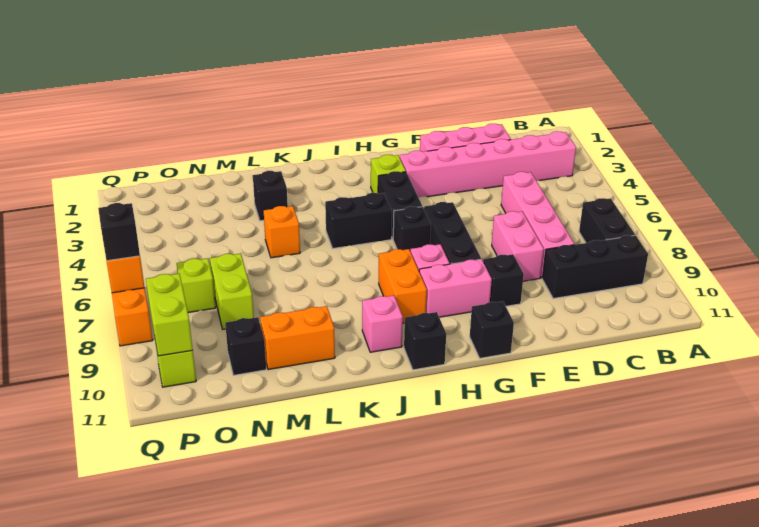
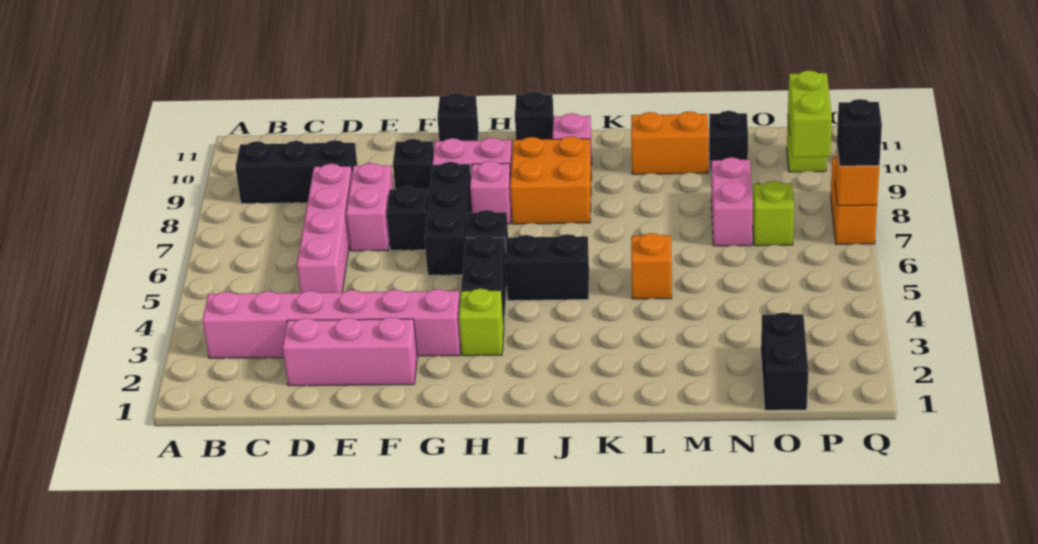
black 1x2 brick [579,198,635,243] -> black 1x2 brick moved to [761,312,808,410]
orange 1x2 brick [379,249,427,323] -> orange 2x2 brick [510,136,591,224]
black 1x1 brick [253,171,288,221] -> black 1x1 brick moved to [387,186,429,251]
lime 1x2 brick [210,253,254,329] -> pink 1x2 brick [711,157,753,246]

